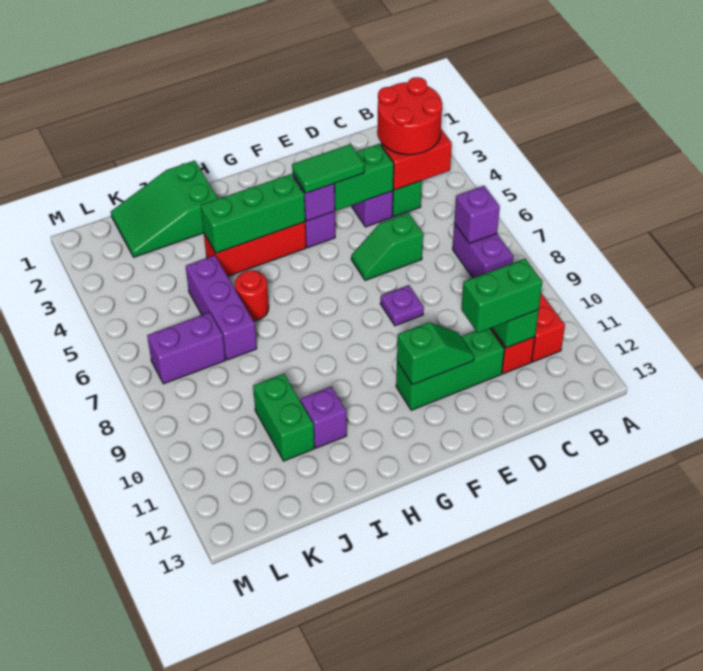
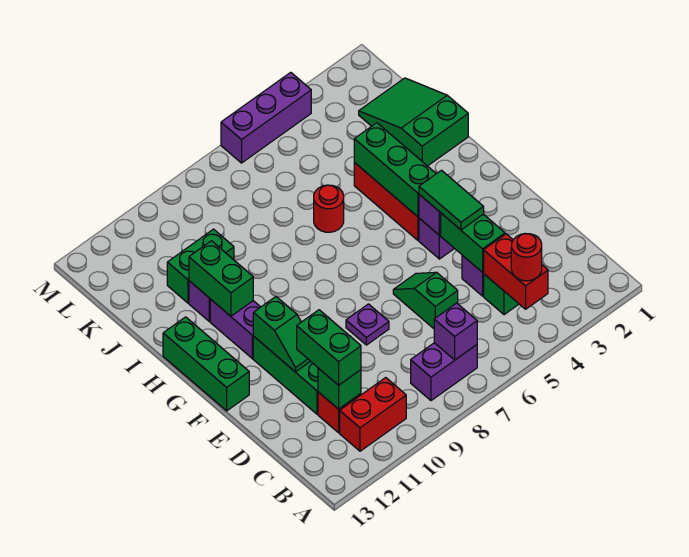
red 2x2 round brick [377,77,442,155] -> red 1x1 round brick [511,234,542,281]
none -> green 1x3 brick [163,317,249,411]
none -> green 1x2 brick [189,241,253,316]
purple 1x3 brick [186,255,257,360] -> purple 1x3 brick moved to [221,72,311,163]
purple 1x2 brick [147,312,225,384] -> purple 1x2 brick moved to [210,299,260,359]

